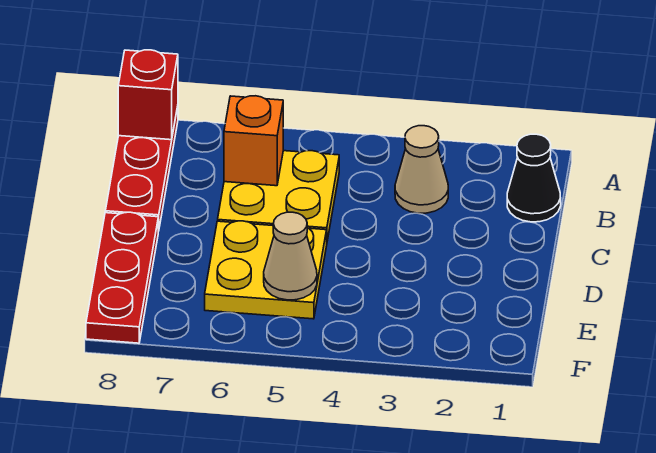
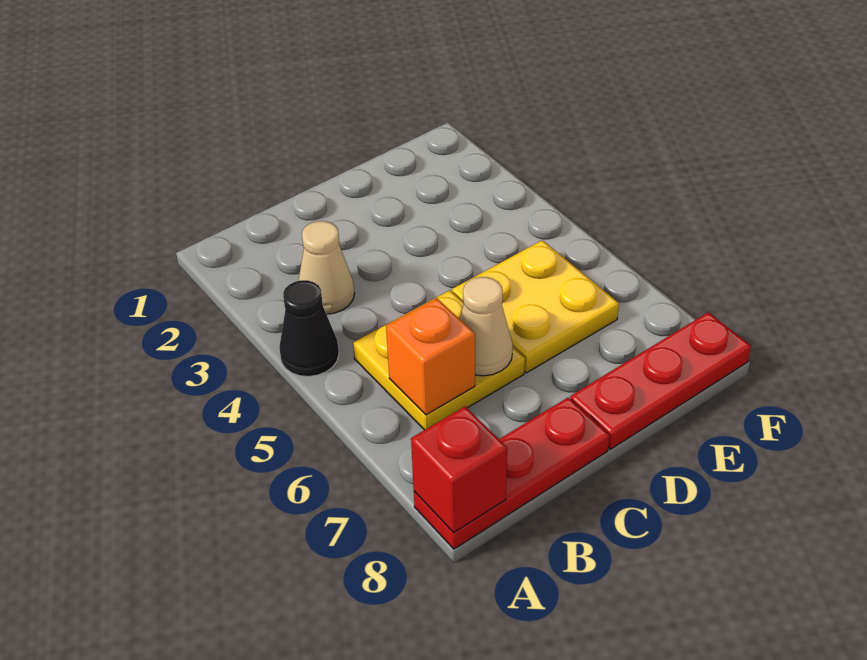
black 1x1 cone [507,134,561,222] -> black 1x1 cone moved to [279,280,339,377]
tan 1x1 cone [264,212,317,300] -> tan 1x1 cone moved to [460,277,513,376]

